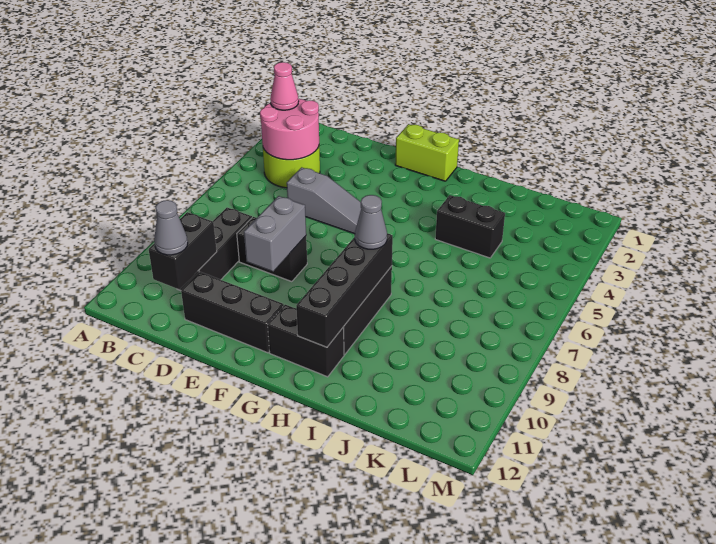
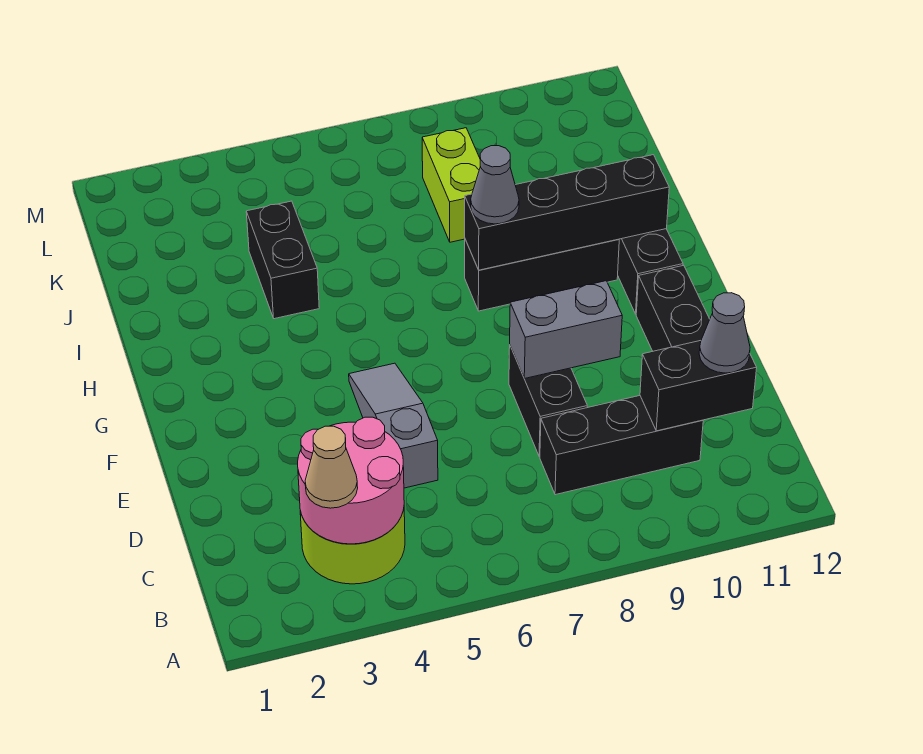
pink 1x1 cone [270,62,299,110] -> tan 1x1 cone [305,426,358,508]
lime 1x2 brick [395,124,459,181] -> lime 1x2 brick moved to [422,128,480,242]

